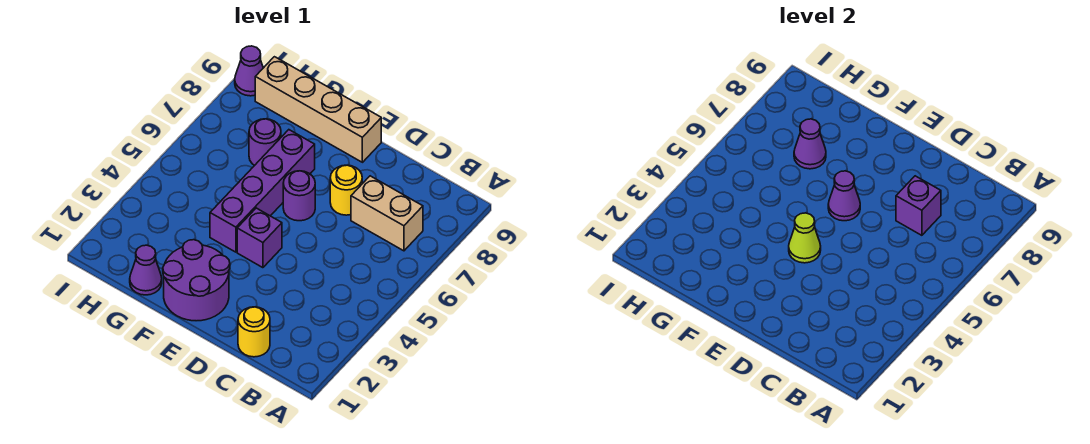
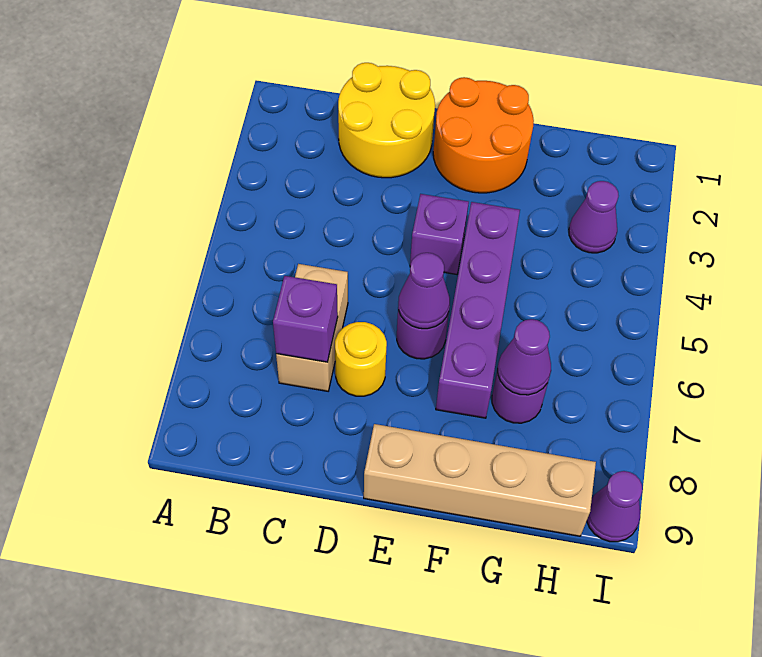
tan 1x2 brick [351,176,423,251] -> tan 1x2 brick turned to [276,264,348,391]
yellow 1x1 round brick [238,307,270,357] -> yellow 2x2 round brick [338,63,435,178]
purple 2x2 round brick [163,240,230,321] -> orange 2x2 round brick [433,77,534,193]
lime 1x1 cone [789,213,821,263] -> none
purple 1x1 cone [130,245,162,295] -> purple 1x1 cone moved to [569,181,618,253]

